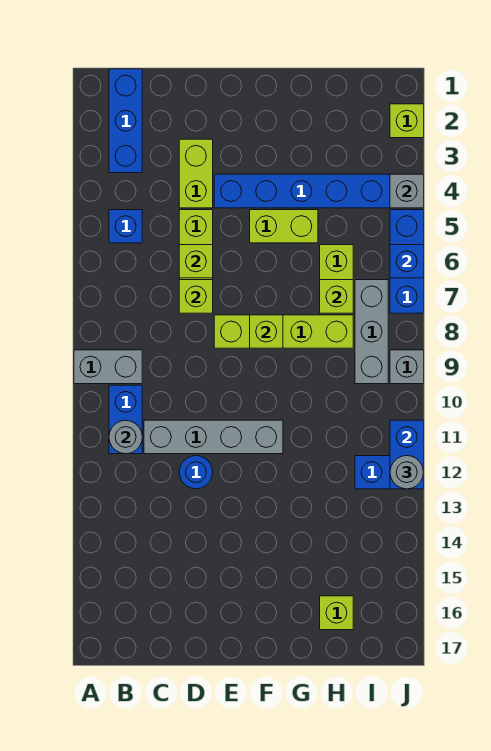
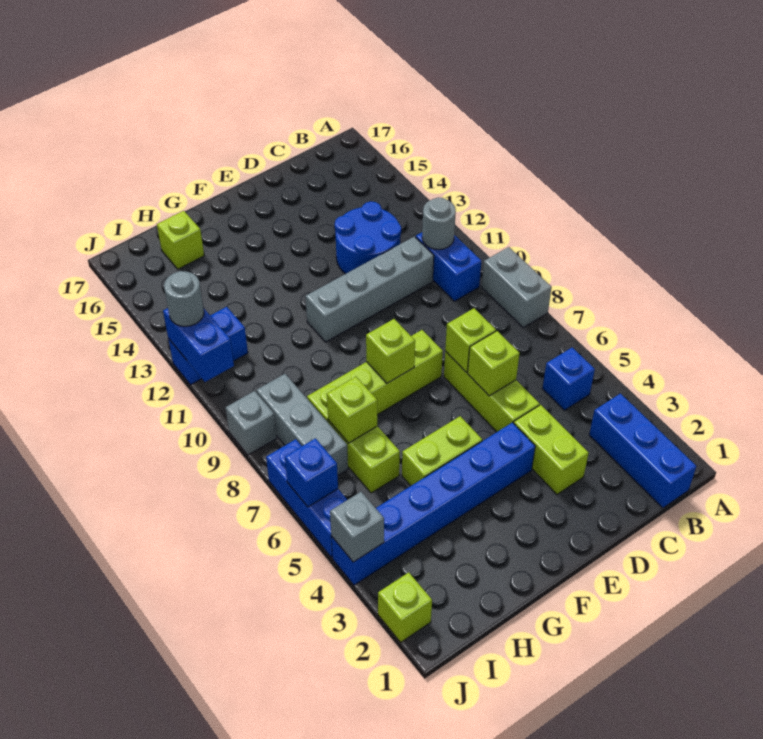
grey 1x2 brick [74,350,142,384] -> grey 1x2 brick turned to [482,247,552,327]
blue 1x1 round brick [179,456,213,489] -> blue 2x2 round brick [335,201,401,274]

